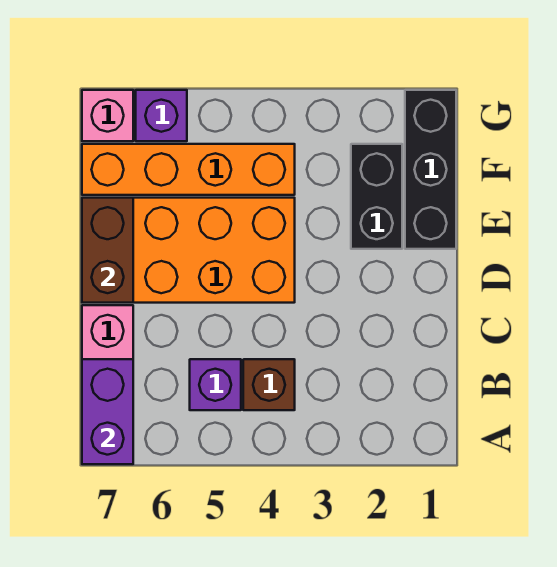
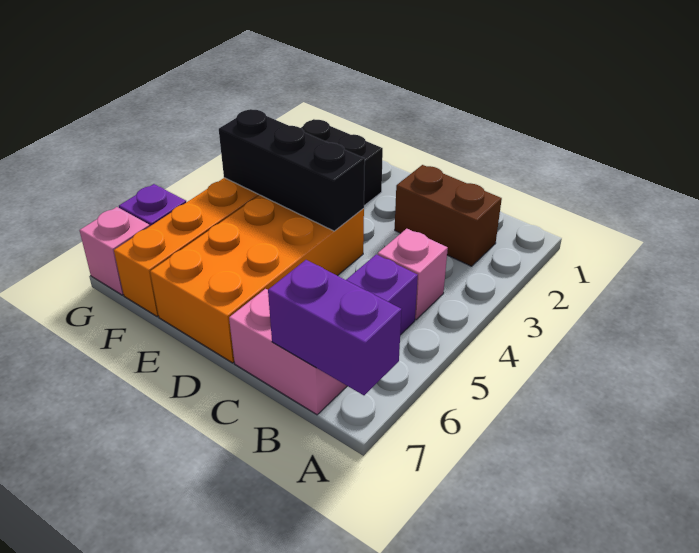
brown 1x1 brick [243,359,295,410] -> pink 1x1 brick [378,229,448,320]
brown 1x2 brick [82,198,133,303] -> brown 1x2 brick moved to [395,165,502,266]
black 1x3 brick [405,90,456,249] -> black 1x3 brick moved to [219,109,365,231]

